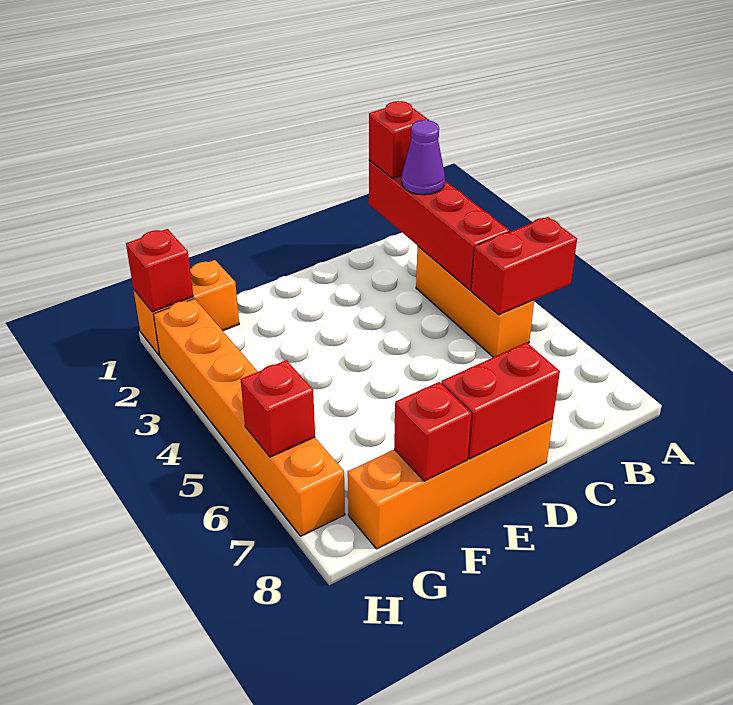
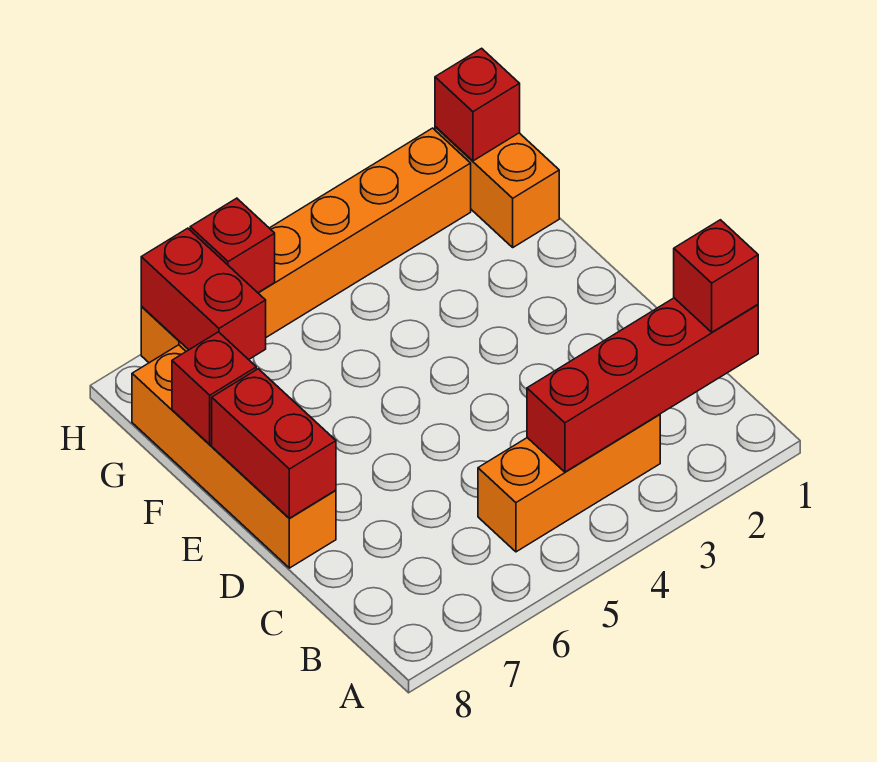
red 1x2 brick [471,217,577,315] -> red 1x2 brick moved to [141,228,266,360]
purple 1x1 cone [402,120,445,195] -> none

